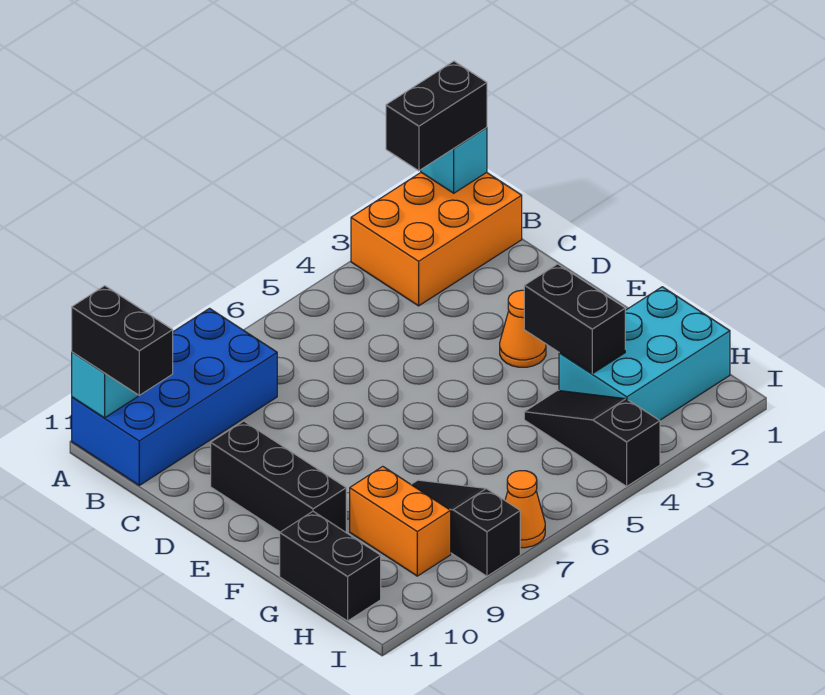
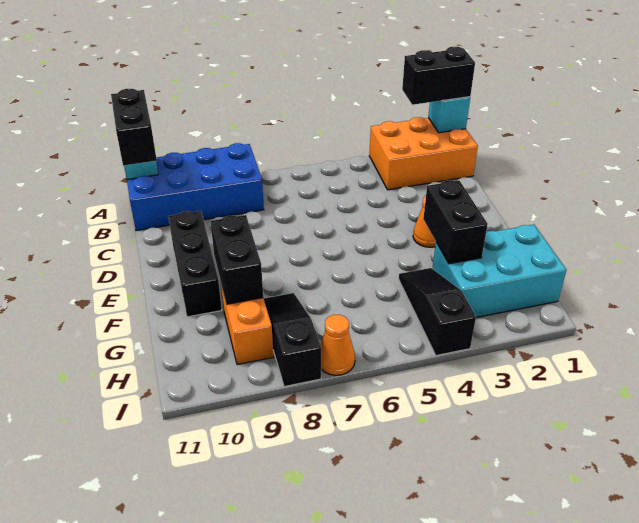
black 1x2 brick [280,511,381,621] -> black 1x2 brick moved to [210,215,263,304]

